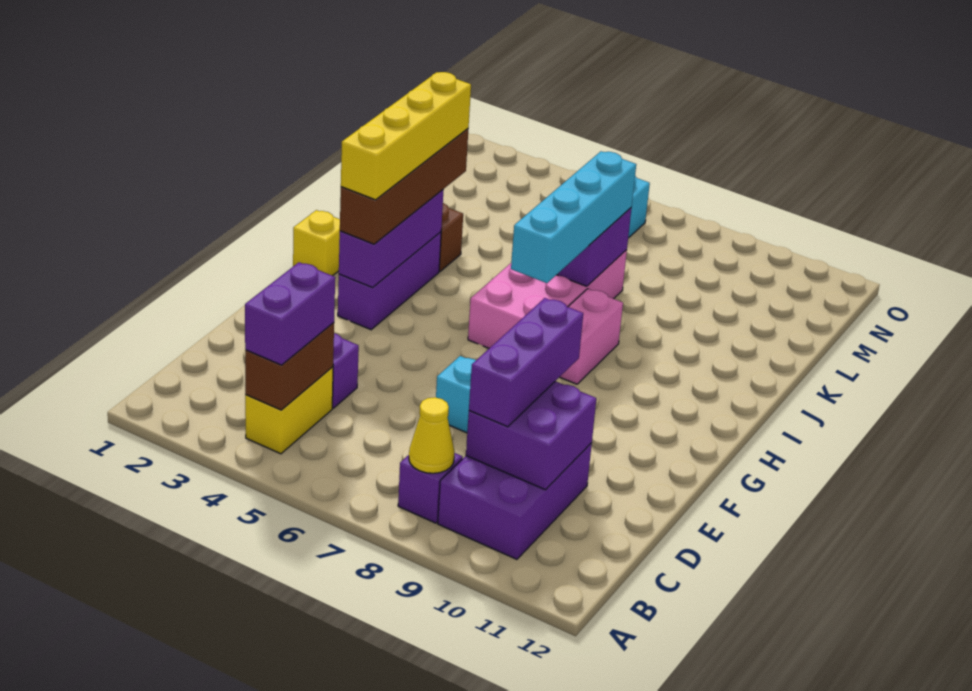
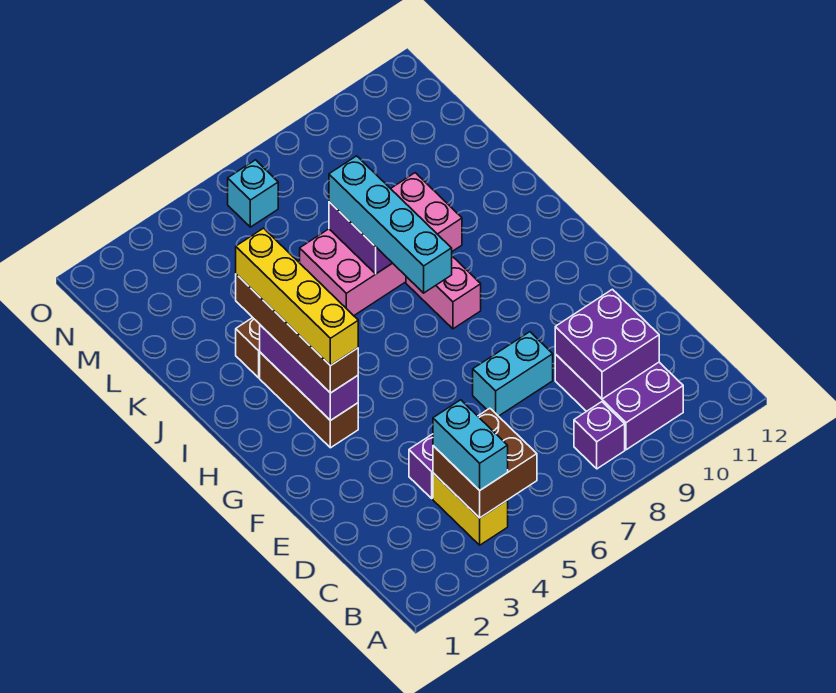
brown 1x2 brick [245,323,334,410] -> brown 2x2 brick [433,408,537,518]
purple 1x2 brick [245,262,335,365] -> cyan 1x2 brick [433,400,508,490]
yellow 1x1 cone [409,397,455,473] -> none
purple 1x3 brick [469,298,583,427] -> none
purple 1x3 brick [338,232,441,330] -> brown 1x3 brick [260,352,358,448]
yellow 1x1 brick [293,210,340,276] -> none
pink 2x4 brick [468,250,627,348] -> pink 2x4 brick turned to [300,173,462,316]

